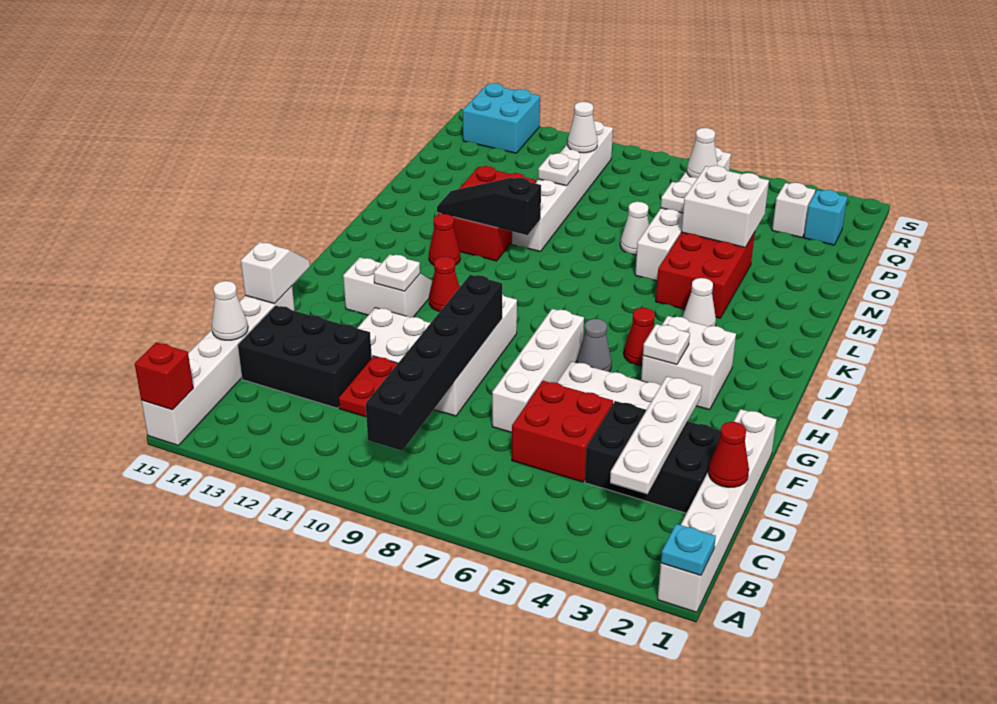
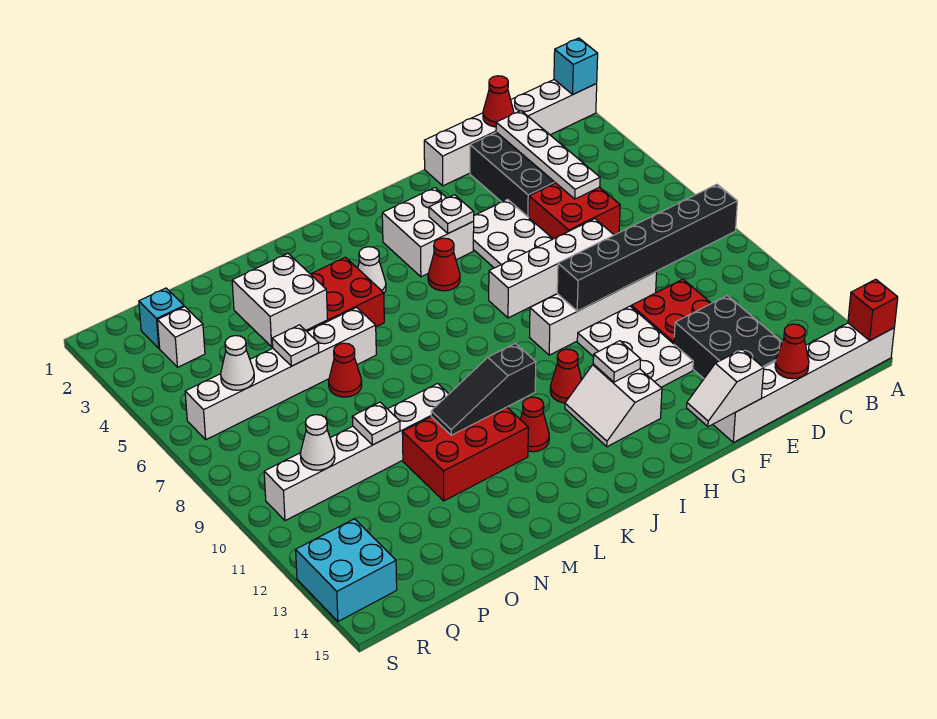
cyan 1x1 plate [661,524,716,575] -> cyan 1x1 brick [554,38,598,95]
white 1x4 plate [610,376,702,494] -> white 1x4 plate turned to [496,111,600,199]
white 1x1 cone [212,281,248,340] -> red 1x1 cone [775,324,809,379]
grey 1x1 cone [577,319,612,372] -> none
black 1x3 slope [437,178,541,235] -> black 1x3 slope turned to [431,343,536,435]
white 1x1 cone [620,202,649,255] -> red 1x1 cone [329,343,362,397]

